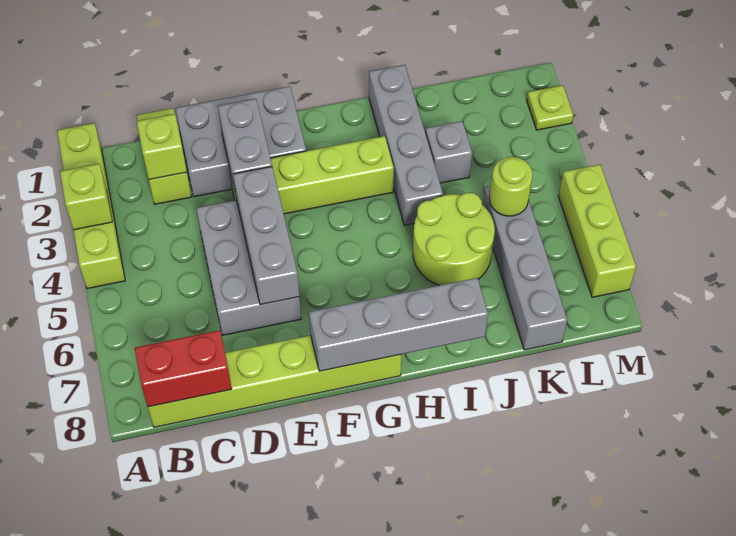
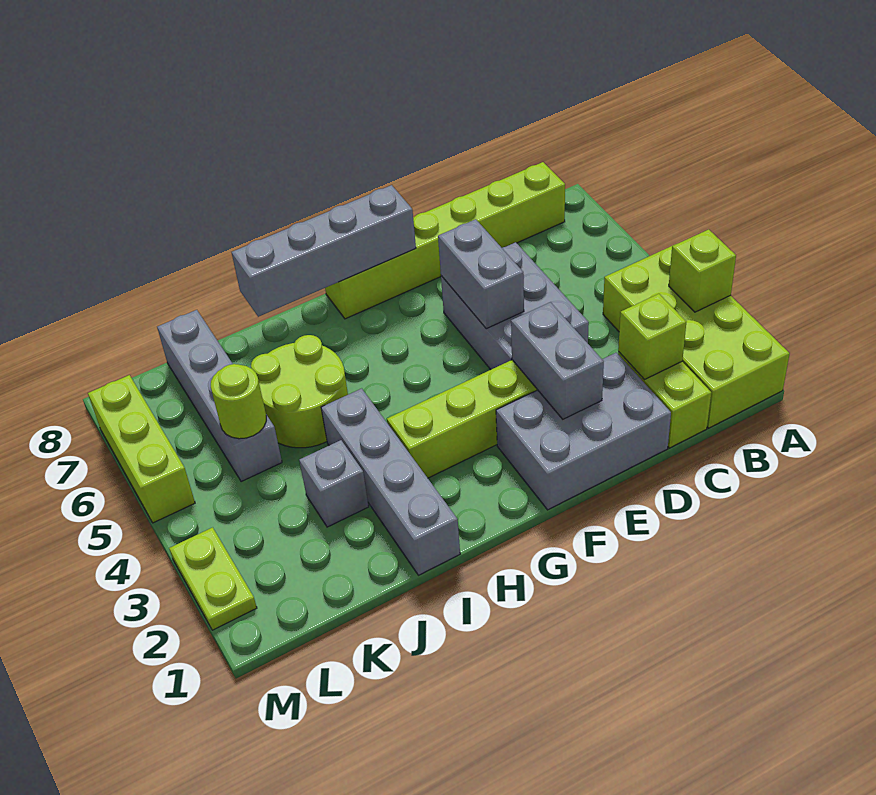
lime 1x4 brick [57,123,125,289] -> lime 2x4 brick [603,245,790,428]
red 1x2 brick [135,330,232,407] -> none
grey 1x3 brick [233,167,299,305] -> grey 1x2 brick [438,219,524,329]
lime 1x1 plate [527,85,573,130] -> lime 1x2 plate [169,527,257,630]

